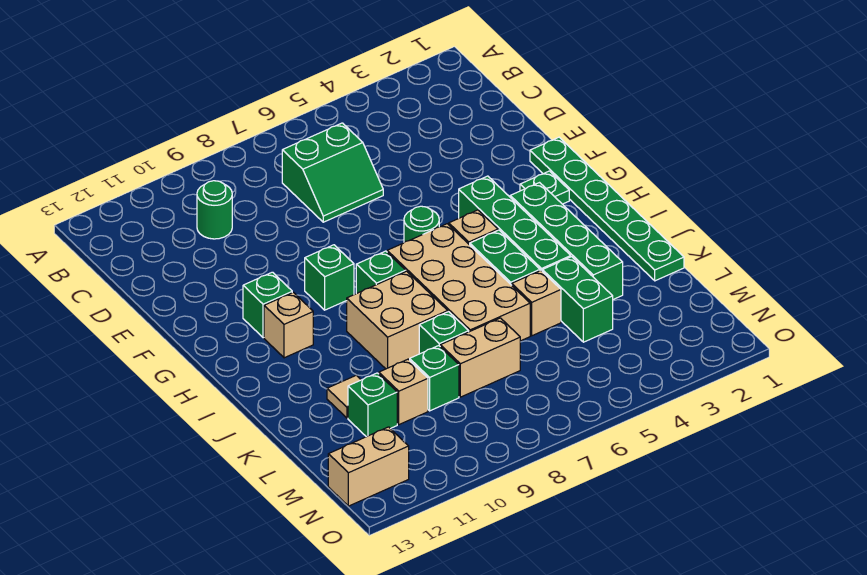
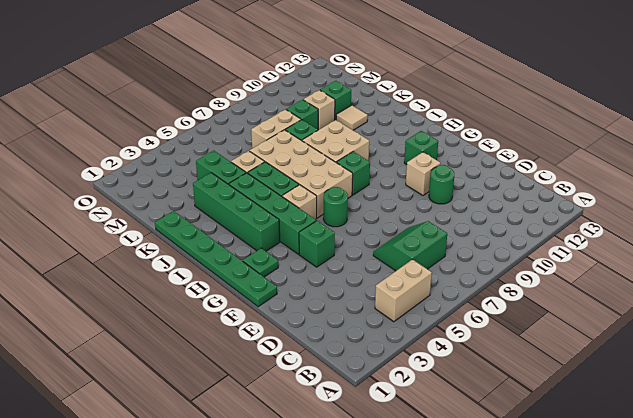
green 1x1 round brick [197,181,232,239] -> green 1x1 round brick moved to [429,165,454,204]
green 1x1 brick [305,245,354,310] -> green 1x1 brick moved to [299,221,335,267]
tan 1x1 brick [264,292,313,358] -> tan 1x1 brick moved to [406,152,440,195]
tan 1x2 brick [328,427,409,506] -> tan 1x2 brick moved to [375,259,432,322]

